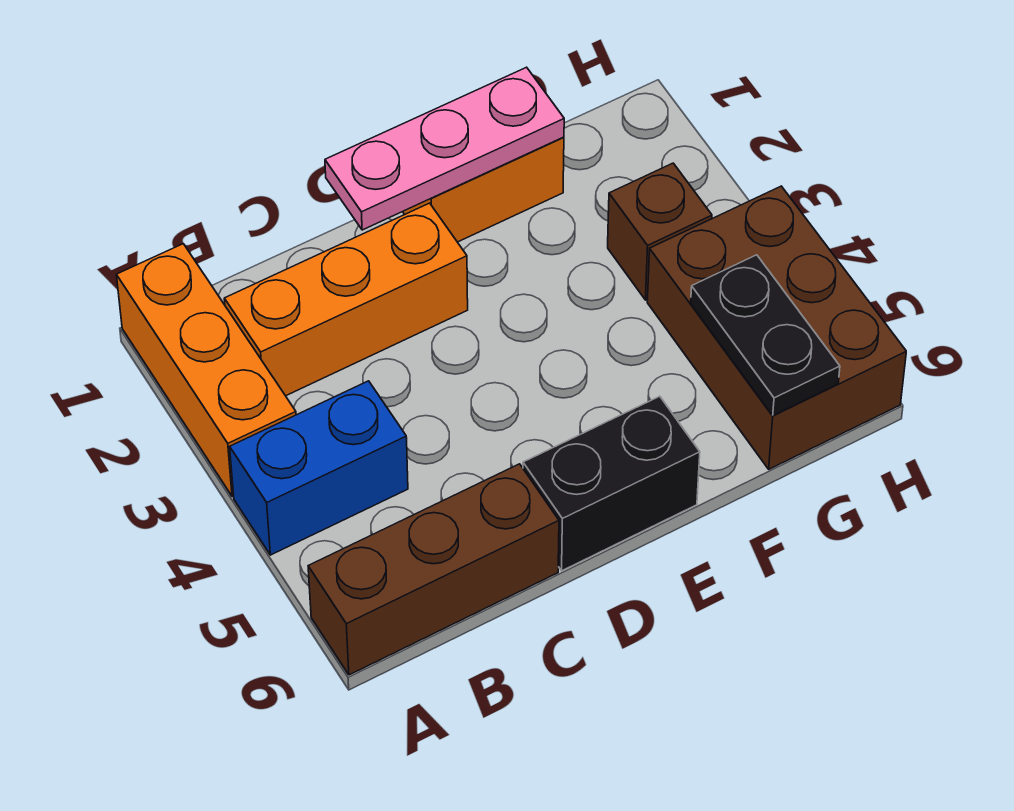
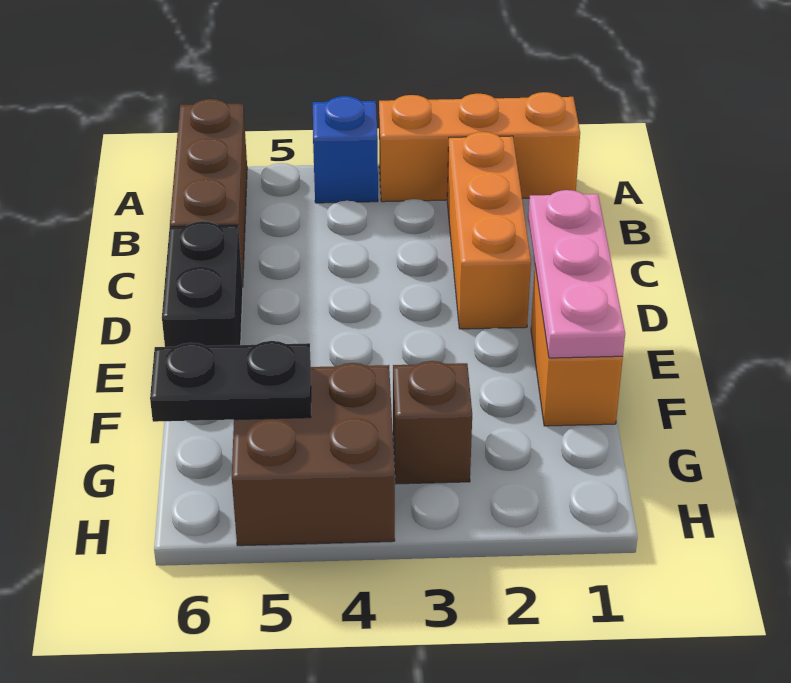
blue 1x2 brick [230,381,408,555] -> blue 1x1 brick [313,96,378,203]
brown 2x3 brick [647,186,906,469] -> brown 2x2 brick [232,363,395,546]

